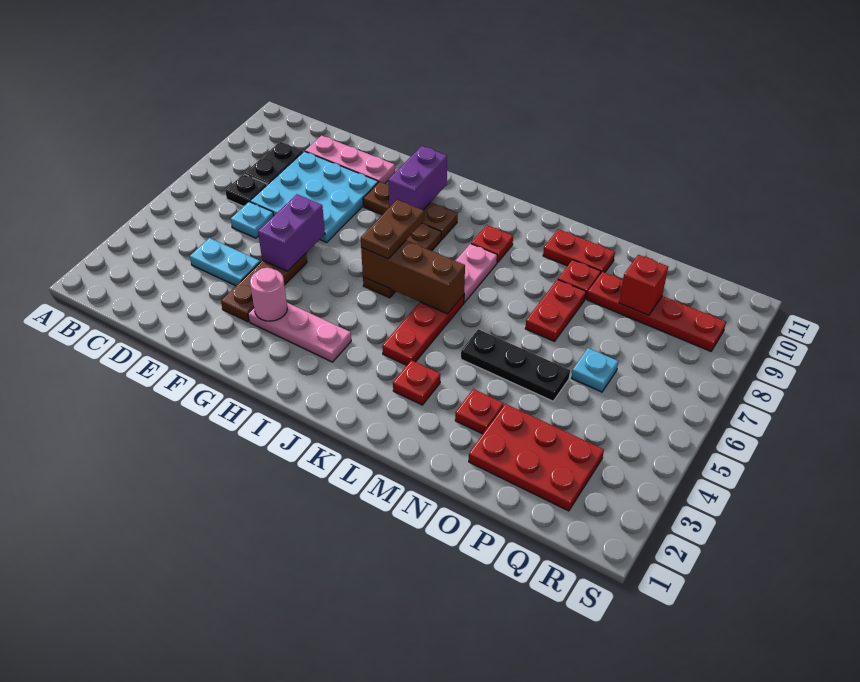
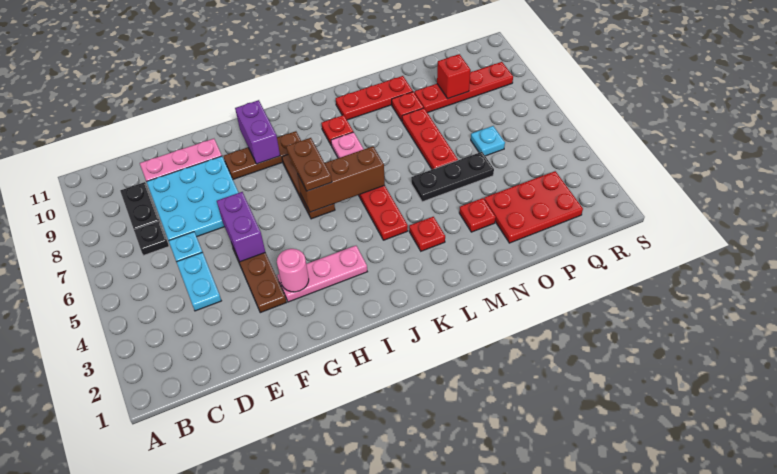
cyan 1x2 plate [190,238,260,286] -> cyan 1x2 plate turned to [177,252,221,311]
red 1x2 plate [543,229,615,274] -> red 1x3 plate [336,76,413,120]
red 1x2 plate [525,280,586,341] -> red 1x3 plate [402,108,458,170]

